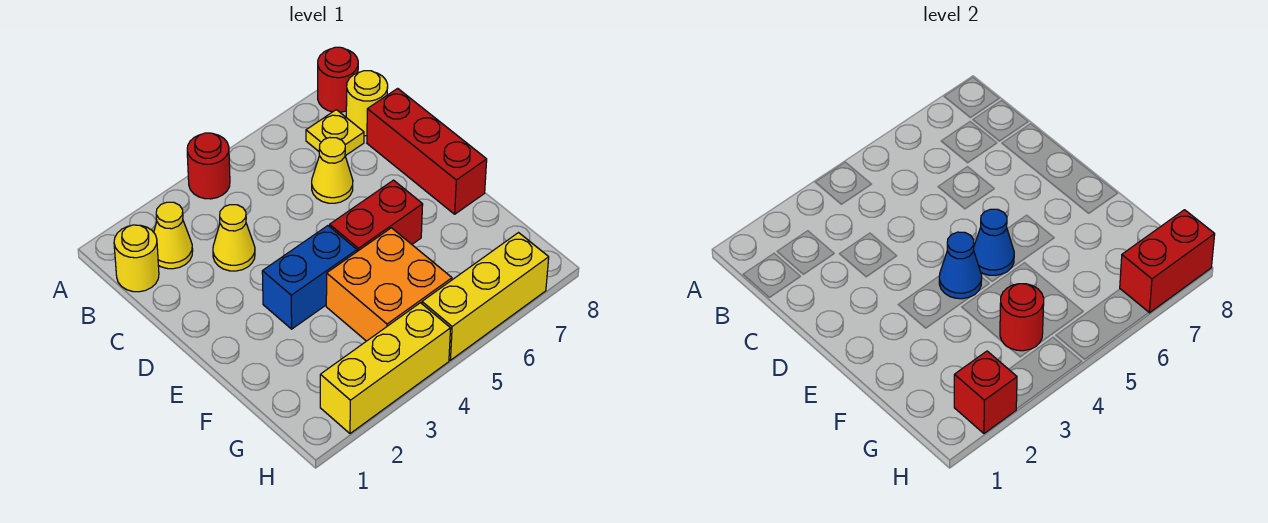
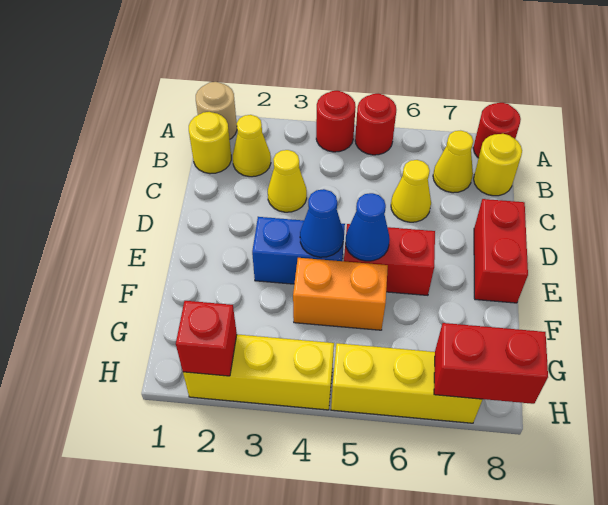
none -> tan 1x1 round brick [196,82,237,139]
yellow 1x1 plate [306,110,364,156] -> yellow 1x1 cone [433,131,473,193]
red 1x3 brick [367,88,487,214] -> red 1x2 brick [474,199,528,303]
orange 2x2 brick [326,228,452,341] -> orange 1x2 brick [293,258,388,330]
red 1x1 round brick [1000,284,1044,351] -> red 1x1 round brick moved to [355,94,396,155]

